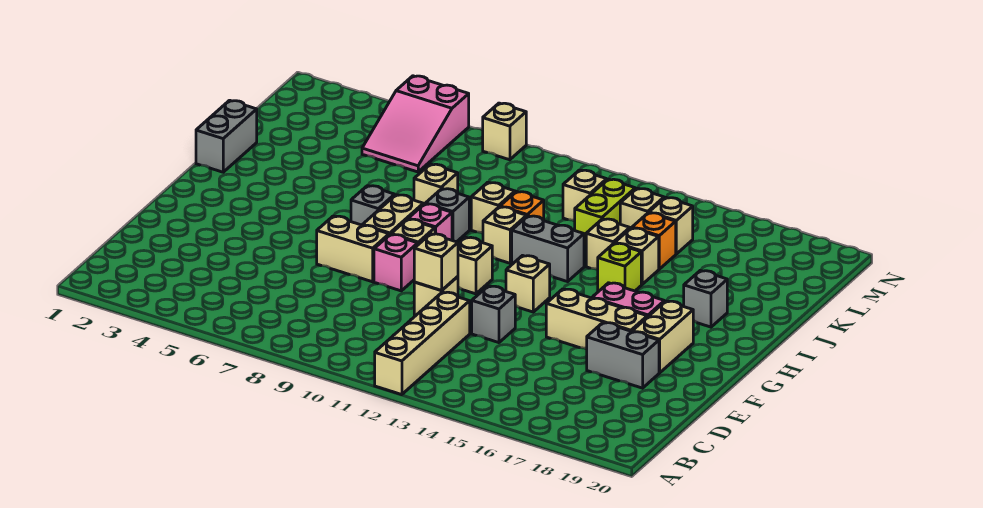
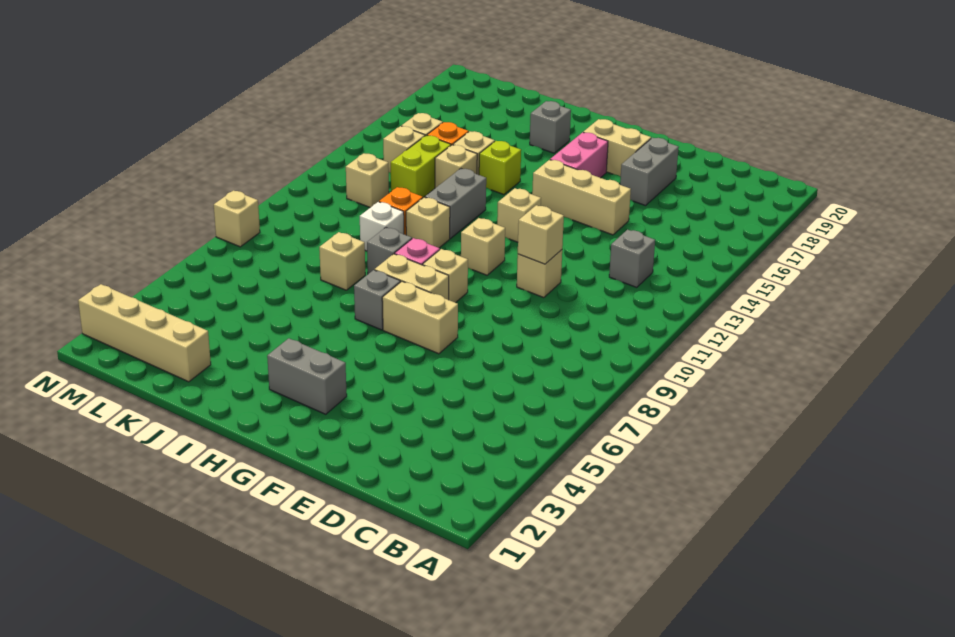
tan 1x4 brick [375,292,470,395] -> tan 1x4 brick moved to [78,284,211,382]
grey 1x1 brick [472,286,515,343] -> grey 1x1 brick moved to [609,229,655,288]
tan 1x2 brick [317,216,389,282] -> tan 1x2 brick turned to [382,281,458,354]
pink 1x1 brick [374,234,418,291] -> none
tan 1x3 brick [546,289,647,349] -> tan 1x3 brick turned to [532,160,631,235]
grey 1x2 brick [196,100,257,172] -> grey 1x2 brick moved to [267,338,347,414]
tan 1x1 brick [471,182,515,233] -> white 1x1 brick [360,202,404,251]
lime 1x2 brick [575,179,635,245] -> lime 1x2 brick turned to [391,135,451,197]
pink 2x3 slope [362,76,469,172] -> none

